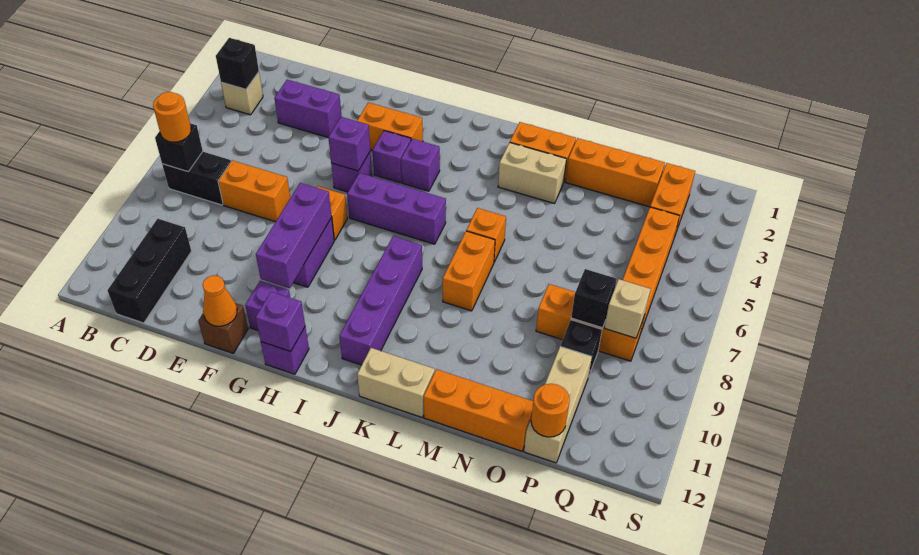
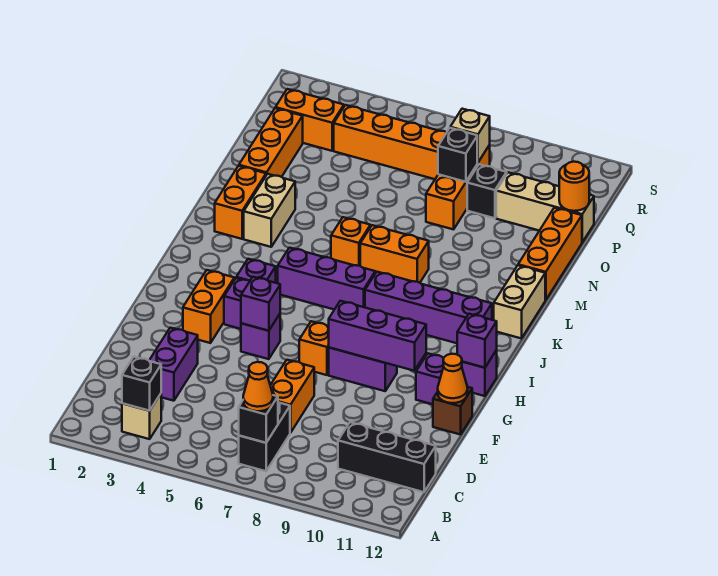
orange 1x1 round brick [153,92,191,142] -> orange 1x1 cone [243,362,273,411]
purple 1x3 brick [347,173,446,244] -> purple 1x3 brick turned to [278,248,375,310]

